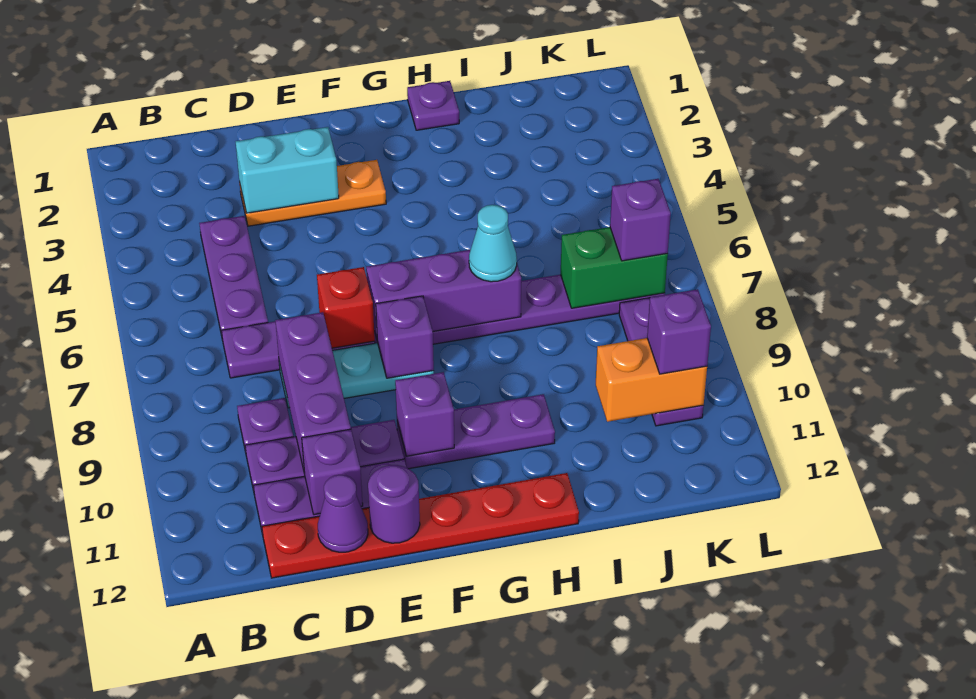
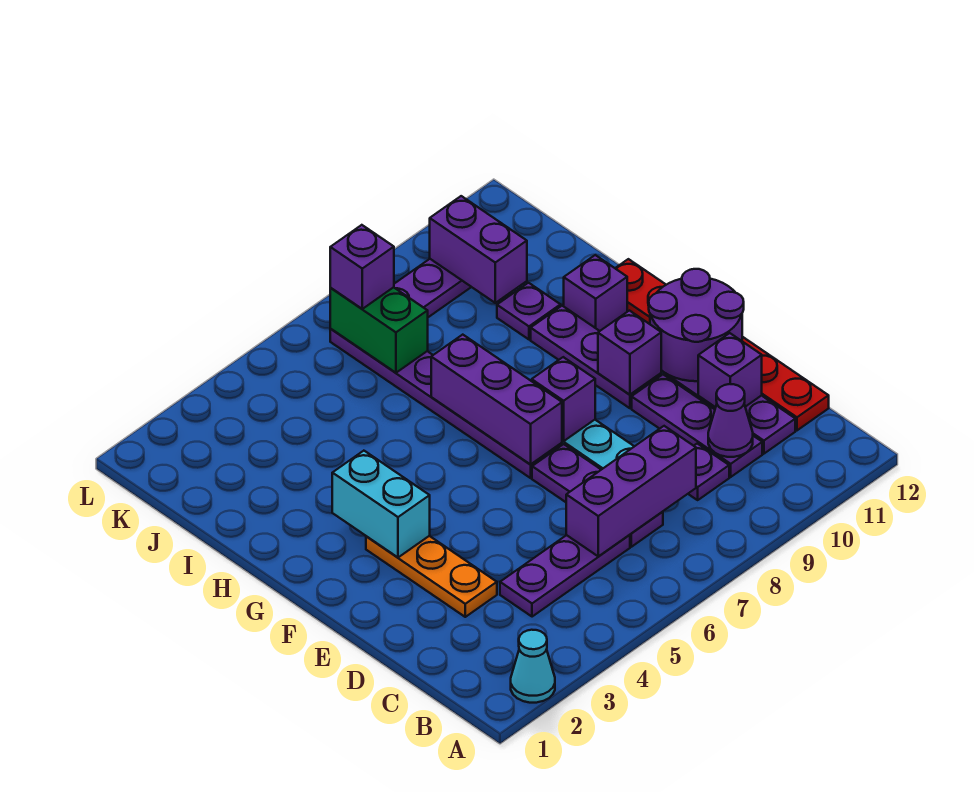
cyan 1x2 brick [236,127,339,213] -> cyan 1x2 brick moved to [332,451,430,557]
purple 1x3 brick [275,312,351,474] -> purple 1x3 brick moved to [566,426,696,557]
purple 1x1 cone [318,475,368,552] -> purple 1x1 cone moved to [708,384,753,457]
red 1x1 brick [317,267,375,348] -> none
purple 1x1 round brick [368,465,420,543] -> purple 2x2 round brick [649,269,744,381]
purple 1x1 plate [407,81,459,130] -> purple 1x1 plate moved to [497,283,561,339]
cyan 1x1 cone [469,205,517,282] -> cyan 1x1 cone moved to [511,630,555,703]
orange 1x2 brick [596,338,707,422] -> purple 1x2 brick [430,196,527,303]
purple 1x1 brick [647,289,711,374] -> purple 1x1 brick moved to [564,255,627,331]

